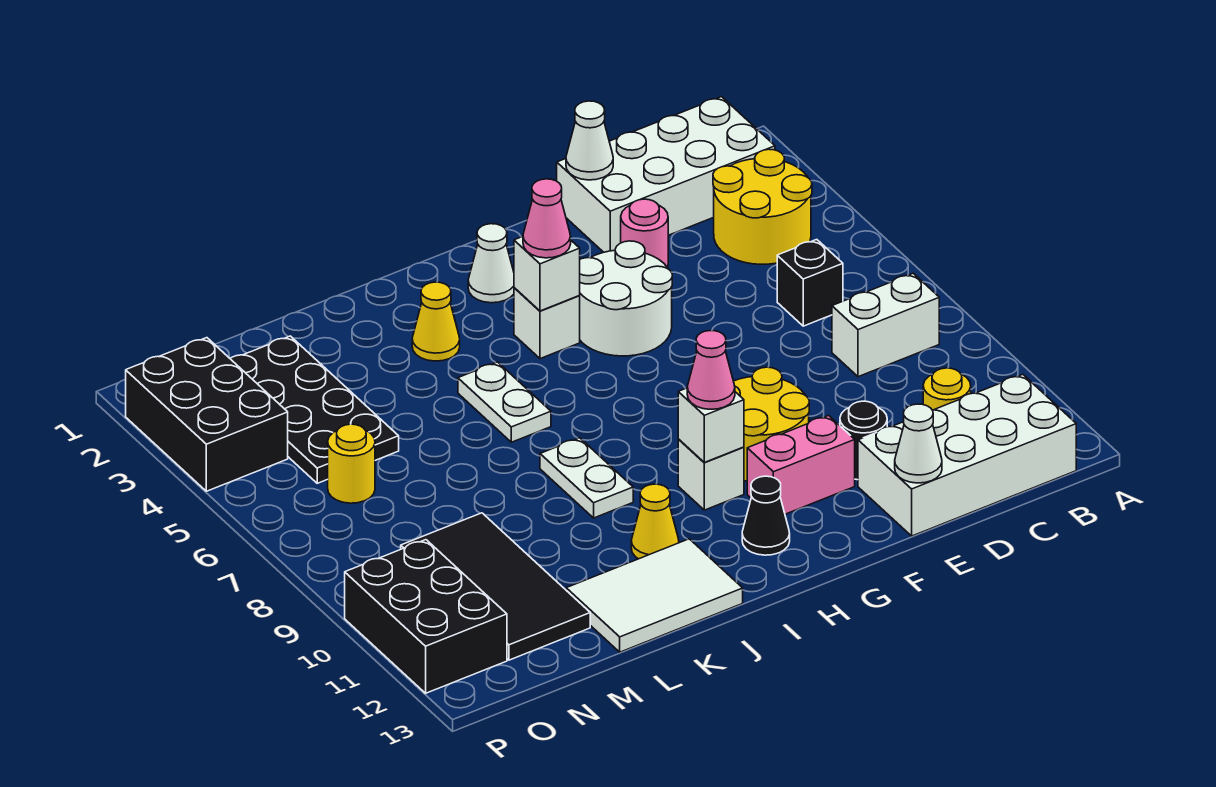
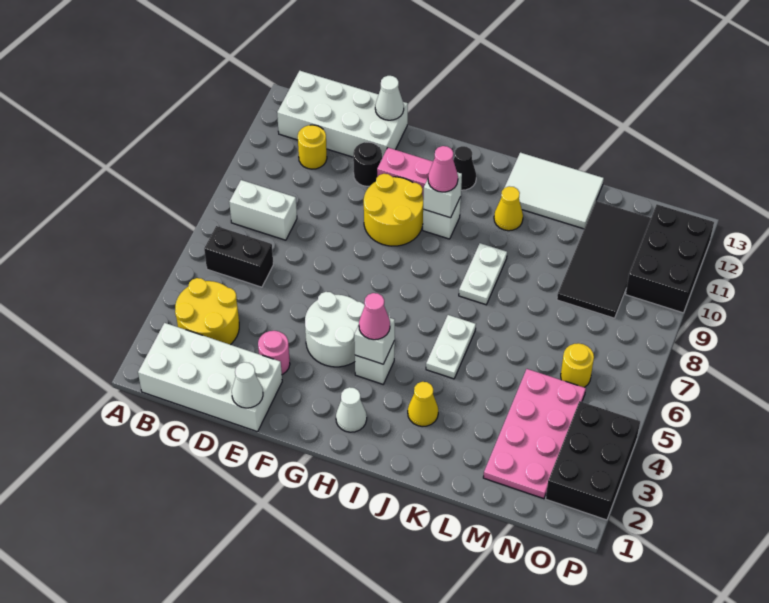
black 1x1 brick [777,240,843,326] -> black 1x2 brick [204,226,273,287]
black 2x4 plate [230,336,399,483] -> pink 2x4 plate [483,369,586,499]

